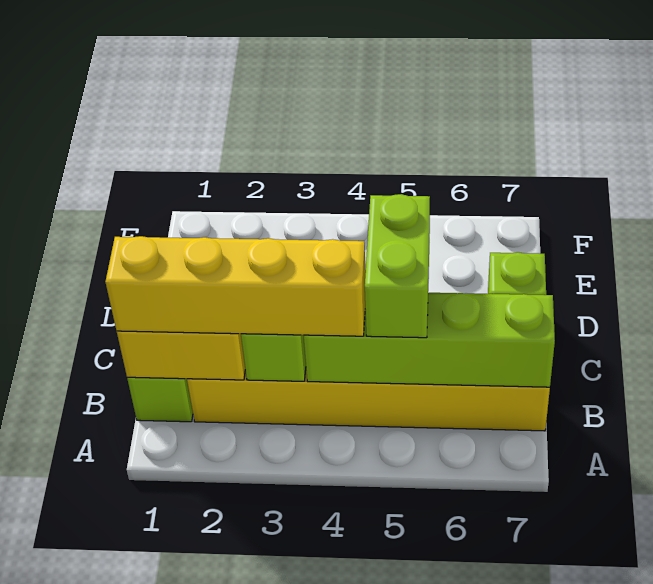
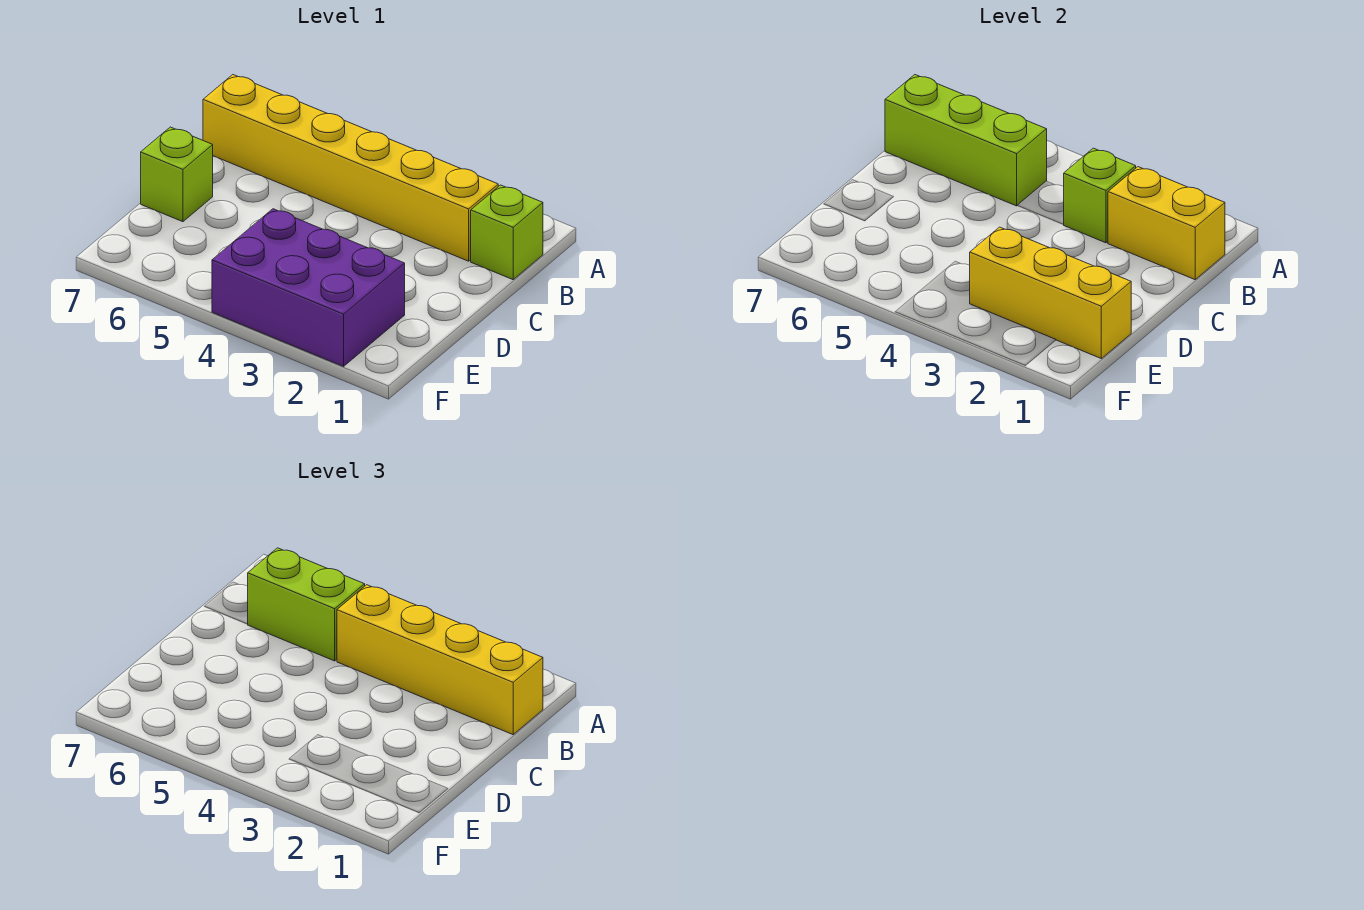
lime 1x4 brick [304,293,555,387] -> lime 1x3 brick [885,75,1047,206]
lime 1x2 brick [365,194,430,338] -> lime 1x2 brick turned to [248,548,365,661]
none -> yellow 1x3 brick [970,227,1131,358]
none -> purple 2x3 brick [212,209,405,366]

